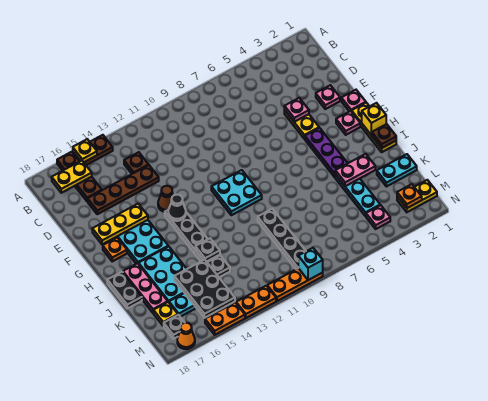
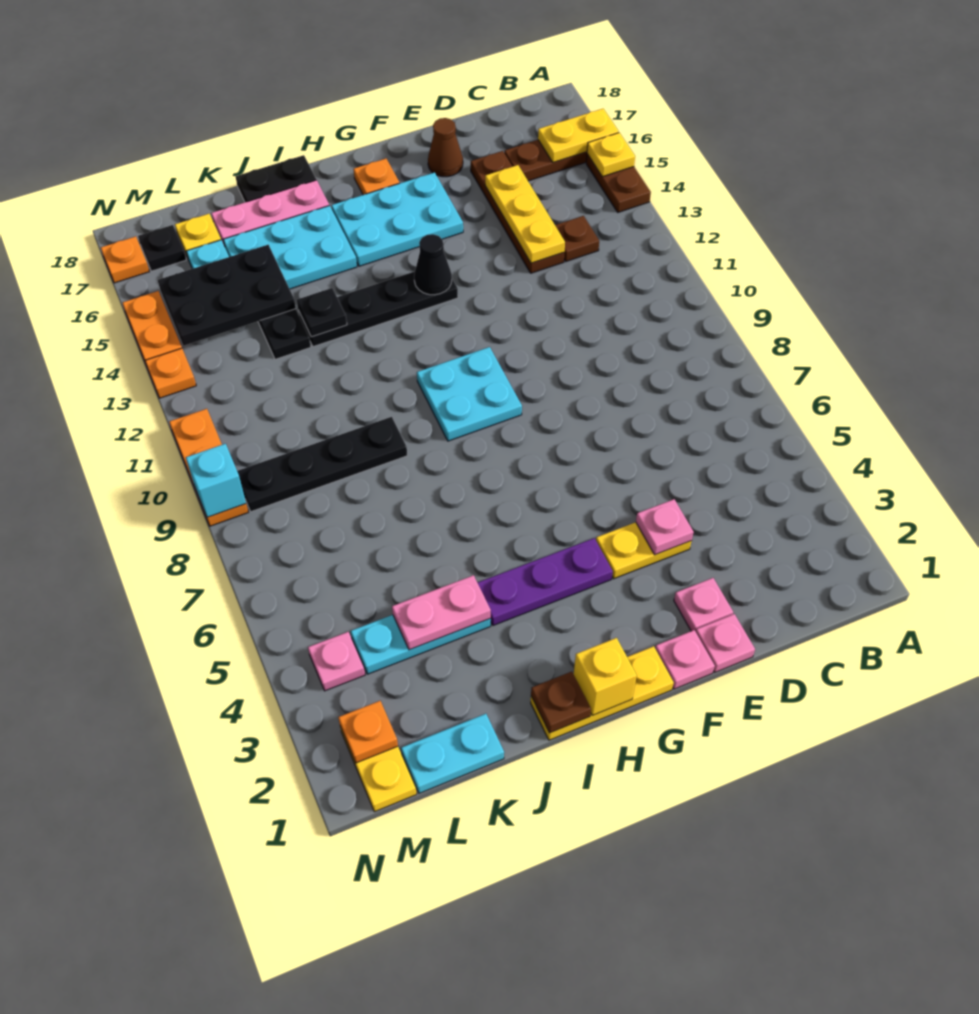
yellow 1x2 plate [52,161,92,193] -> yellow 1x2 plate turned to [538,109,619,163]
brown 1x1 cone [158,186,173,212] -> brown 1x1 cone moved to [428,118,463,177]
yellow 1x3 plate [92,204,148,244] -> yellow 1x3 plate moved to [485,165,565,263]
pink 1x1 plate [336,111,360,135] -> pink 1x1 plate moved to [696,614,755,672]
pink 1x2 plate [335,154,375,186] -> pink 1x2 plate turned to [392,575,491,650]
cyan 1x2 plate [377,154,417,187] -> cyan 1x2 plate turned to [401,714,504,793]
orange 1x2 plate [236,286,276,318] -> orange 1x1 plate [145,348,196,398]
orange 1x1 cone [177,323,195,349] -> orange 1x1 plate [101,236,149,283]

